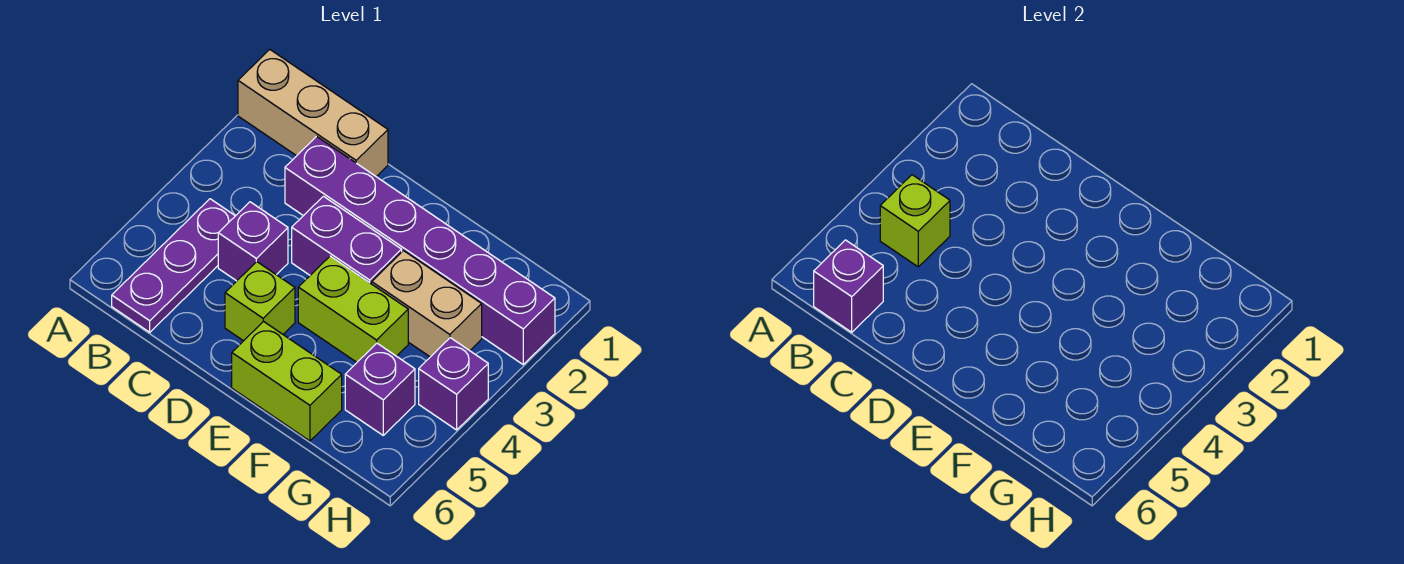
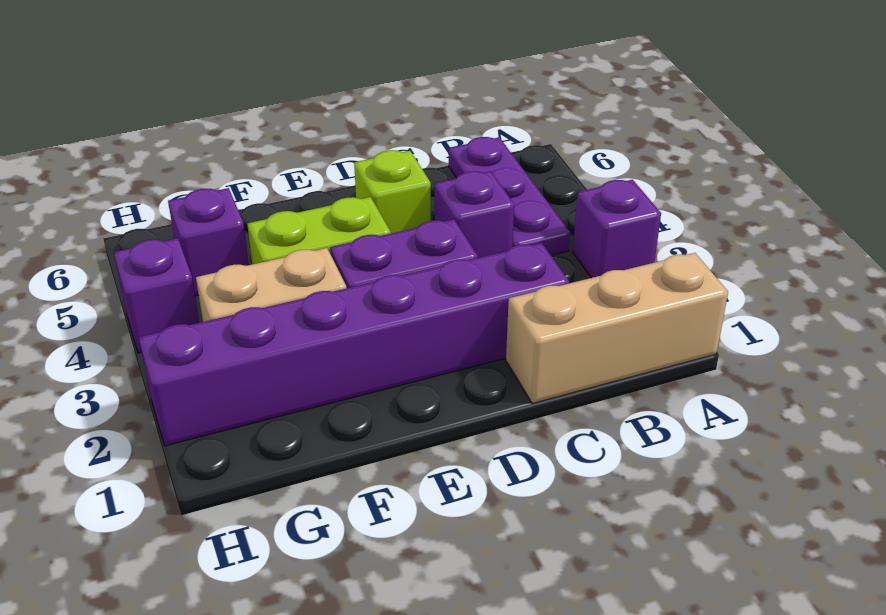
lime 1x1 brick [880,175,950,267] -> none
purple 1x1 brick [814,240,883,332] -> purple 1x1 brick moved to [573,180,661,278]
lime 1x2 brick [232,321,342,441] -> none

